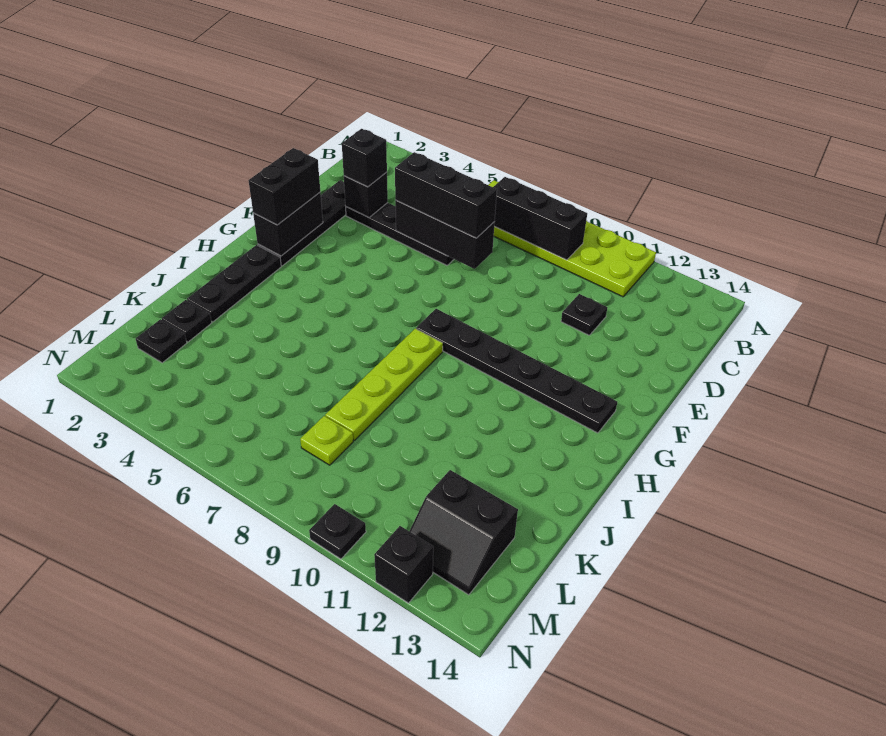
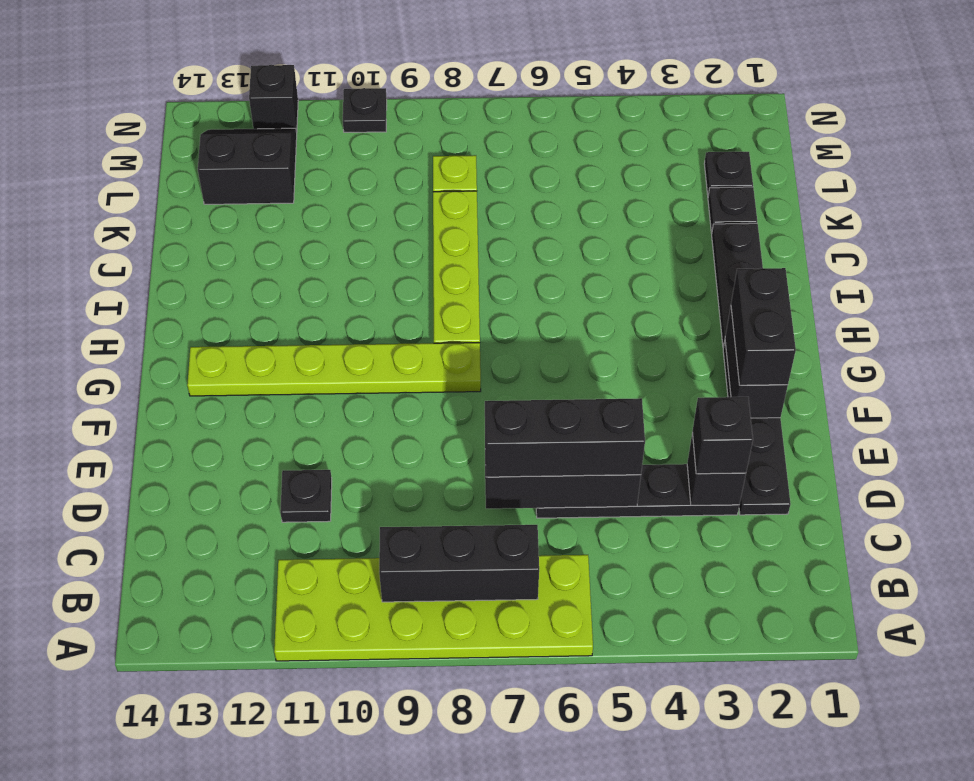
black 1x6 plate [416,309,617,433] -> lime 1x6 plate [187,343,481,396]

